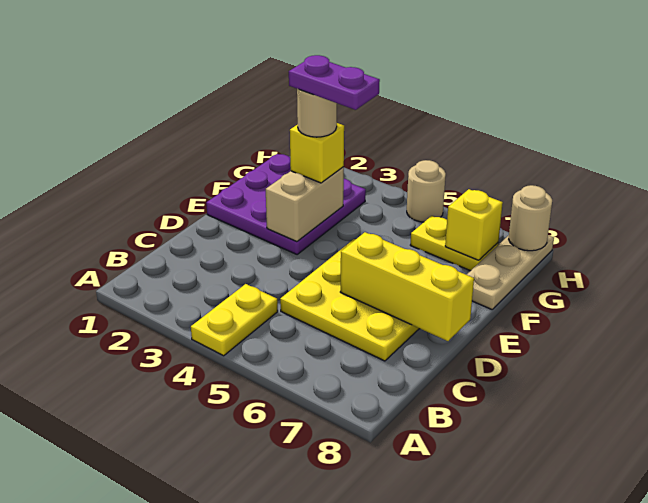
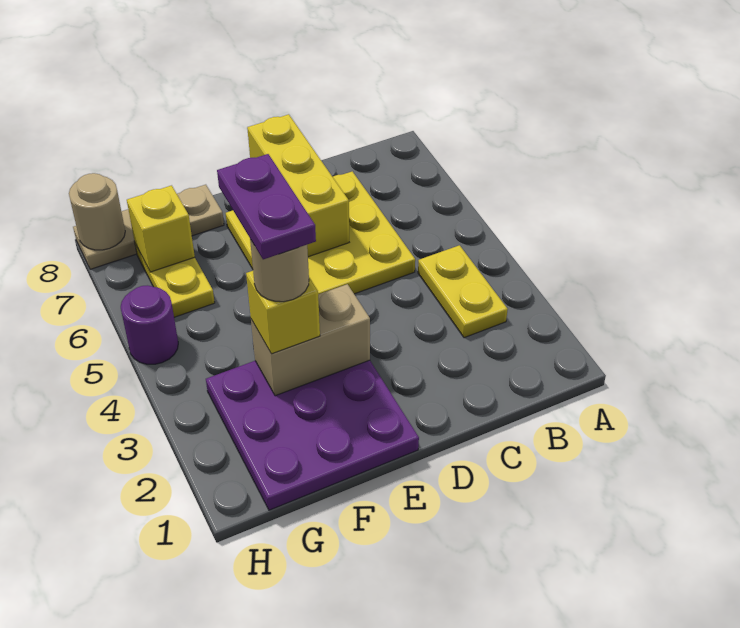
yellow 1x2 plate [191,284,278,356] -> yellow 1x2 plate turned to [418,245,508,338]
tan 1x1 round brick [407,160,446,222] -> purple 1x1 round brick [121,285,178,364]

